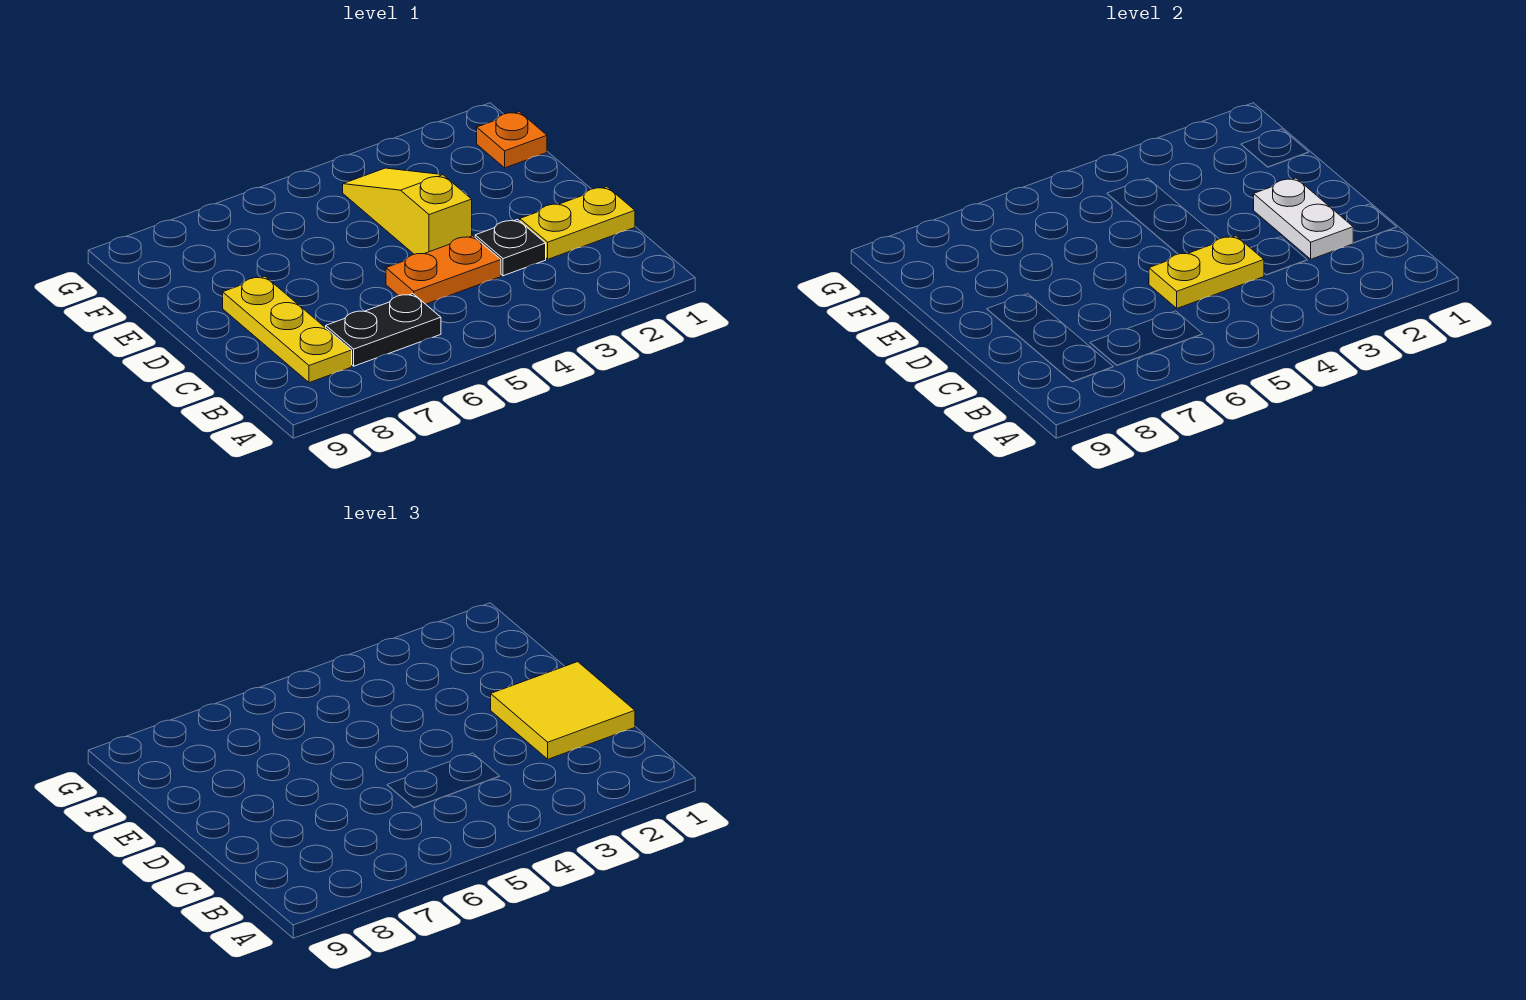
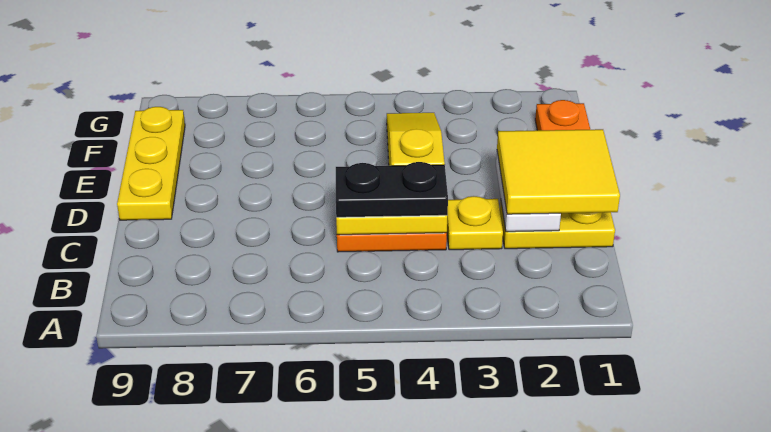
black 1x2 plate [326,294,441,366] -> black 1x2 plate moved to [336,162,448,217]
yellow 1x3 plate [223,276,352,383] -> yellow 1x3 plate moved to [117,107,185,220]
black 1x1 plate [475,219,546,276] -> yellow 1x1 plate [447,196,503,250]

